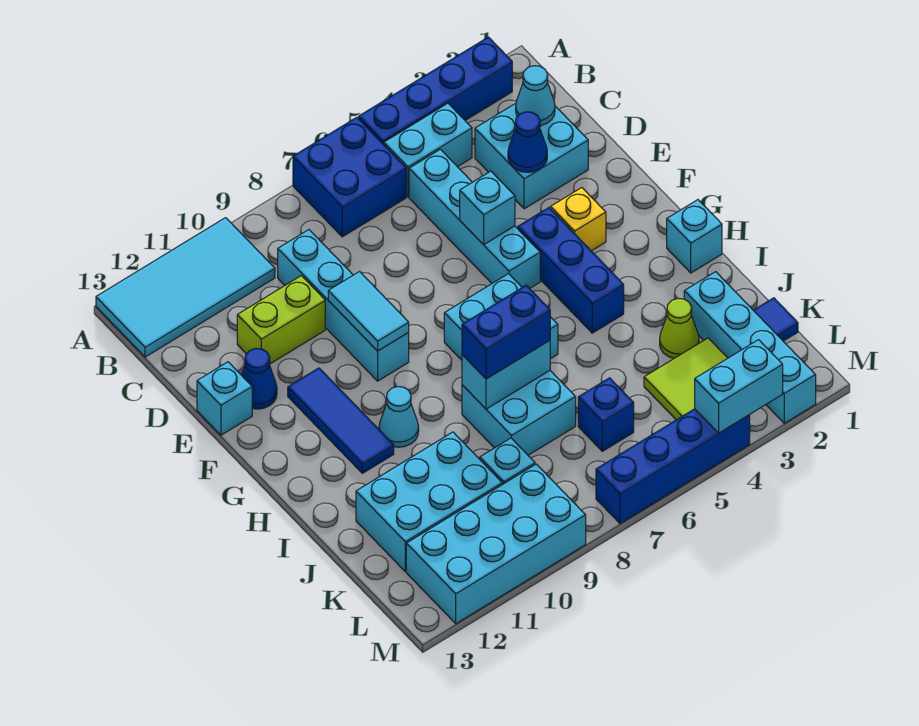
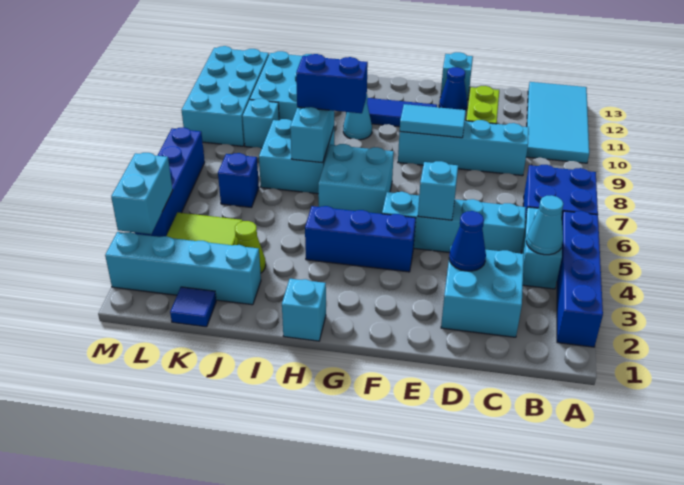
cyan 1x1 cone [516,66,555,126] -> cyan 1x1 cone moved to [526,195,563,255]
yellow 1x1 brick [551,188,606,251] -> none
blue 1x2 brick [462,285,550,379] -> blue 1x2 brick turned to [296,54,368,113]

